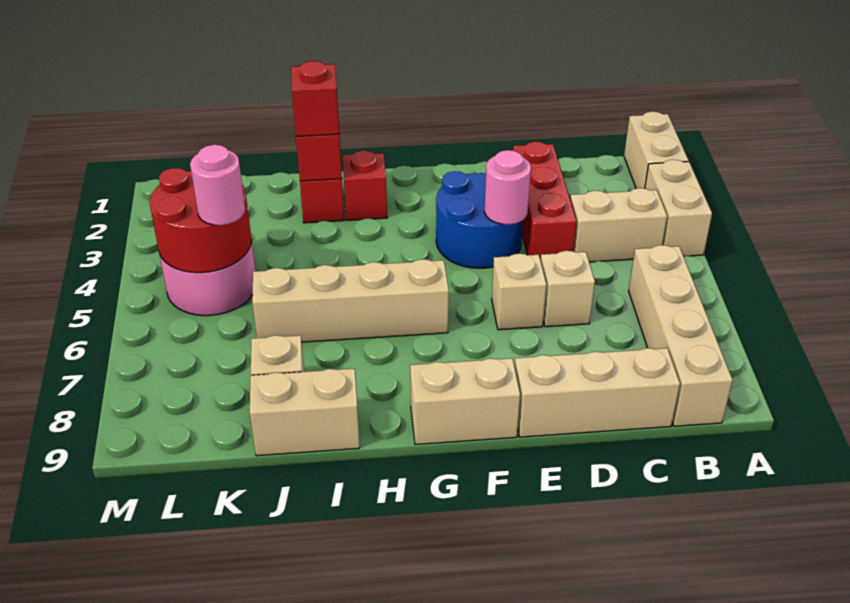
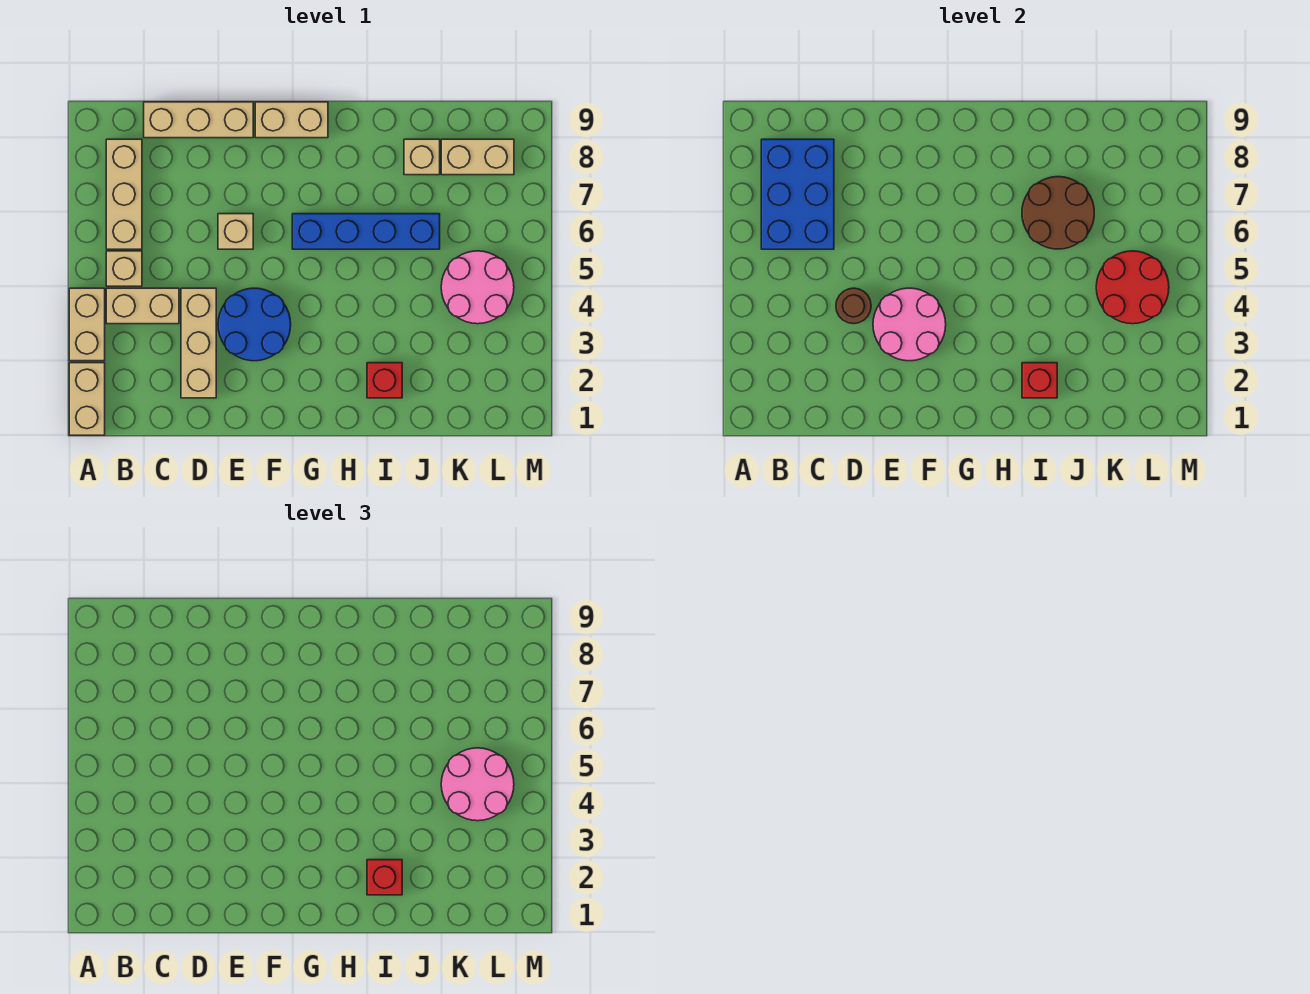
tan 1x4 brick [629,245,733,426] -> tan 1x3 brick [106,139,142,249]
none -> blue 2x3 brick [761,139,834,249]
red 1x3 brick [513,142,577,260] -> tan 1x3 brick [181,288,216,398]
none -> brown 1x1 round brick [836,288,871,324]
tan 1x1 brick [541,251,595,327] -> tan 1x1 brick moved to [106,251,142,286]
pink 1x1 round brick [484,150,531,224] -> pink 2x2 round brick [873,288,946,361]
tan 1x4 brick [252,259,449,342] -> blue 1x4 brick [292,214,440,249]
red 1x1 brick [342,151,387,220] -> none
none -> brown 2x2 round brick [1022,177,1094,249]
tan 1x2 brick [250,369,360,456] -> tan 1x2 brick moved to [441,139,514,175]
pink 1x1 round brick [190,145,245,225] -> pink 2x2 round brick [441,748,514,821]

